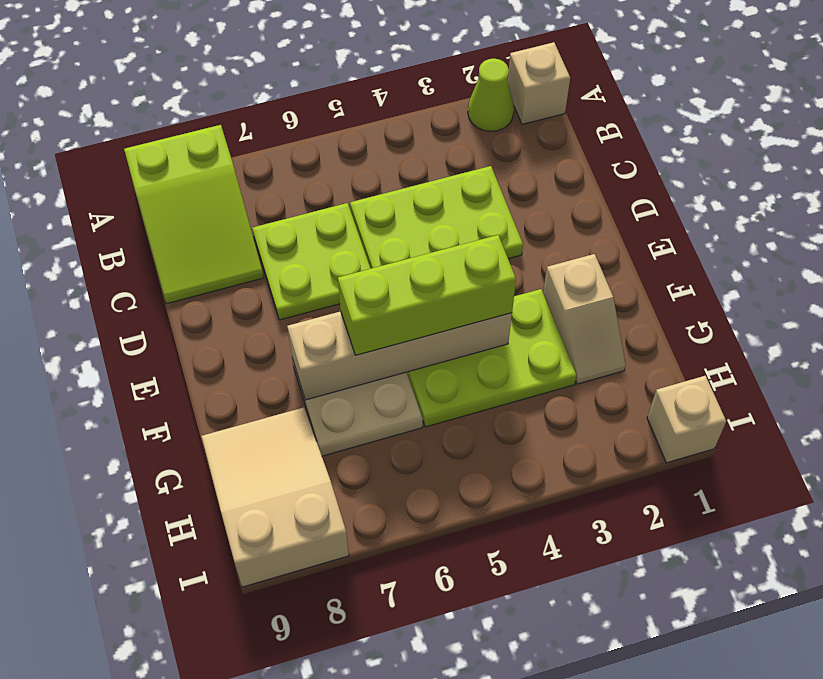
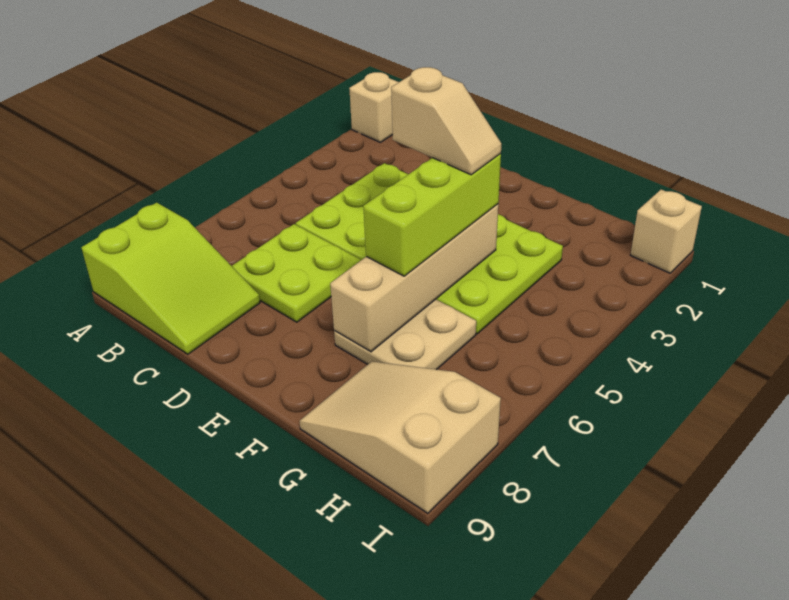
lime 1x1 cone [468,59,514,131] -> none
tan 1x2 slope [543,254,626,384] -> tan 1x2 slope moved to [391,67,501,175]

